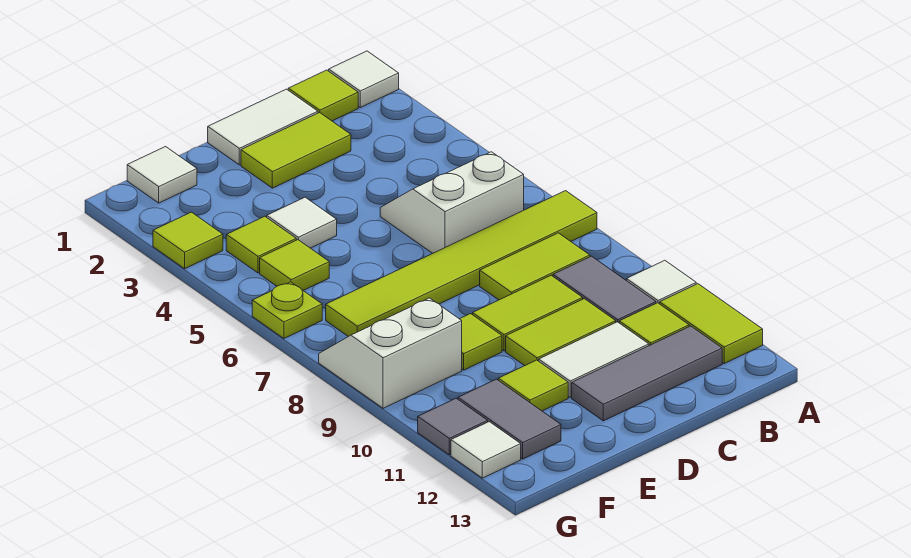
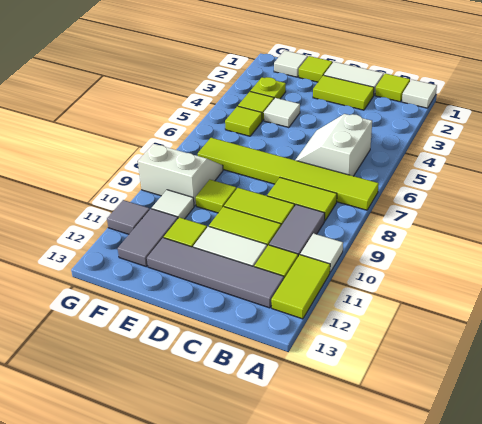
white 2x2 slope [380,152,524,253] -> white 2x2 slope turned to [296,114,372,176]
grey 1x3 tile [572,326,722,421] -> grey 1x4 tile [147,238,284,308]
lime 1x1 tile [153,212,223,269] -> lime 1x1 tile moved to [299,56,332,82]
lime 1x1 plate [252,282,322,338] -> lime 1x1 plate moved to [250,77,286,99]
white 1x1 tile [451,422,521,478] -> white 1x1 tile moved to [152,190,194,219]

